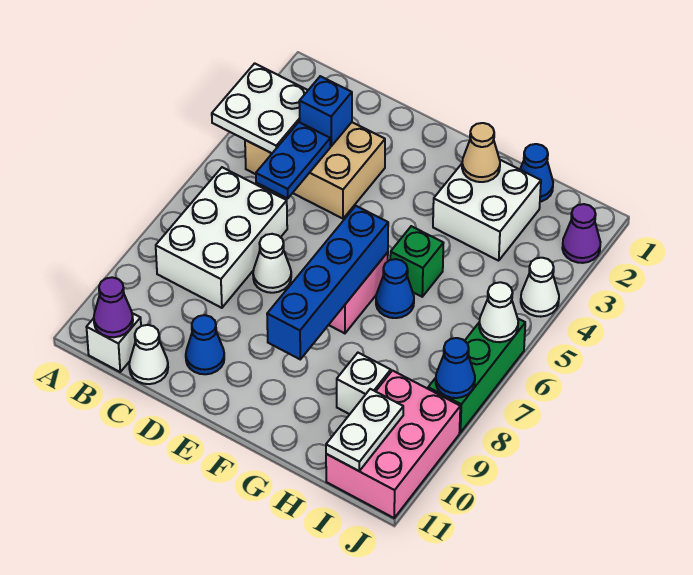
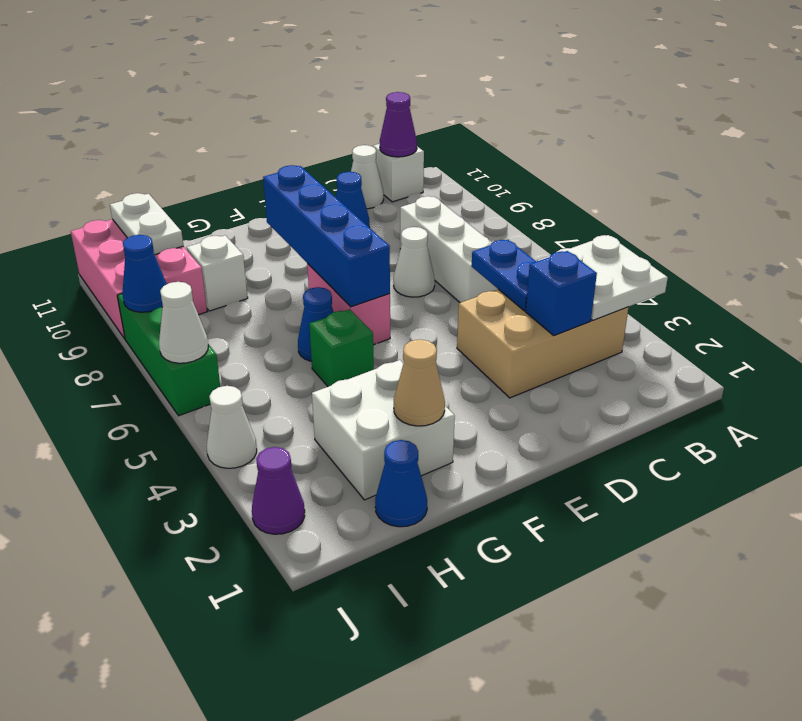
white 2x3 brick [156,167,287,308] -> white 1x3 brick [400,196,498,303]

